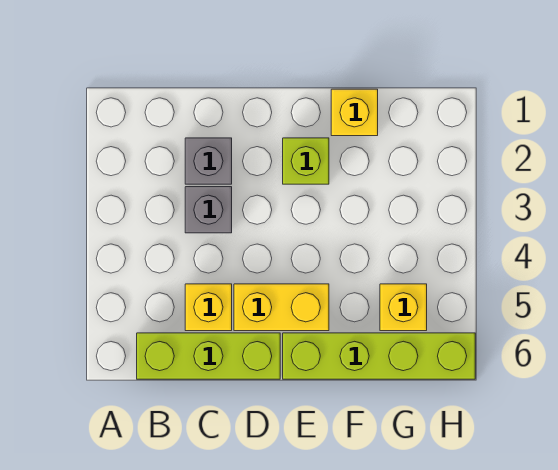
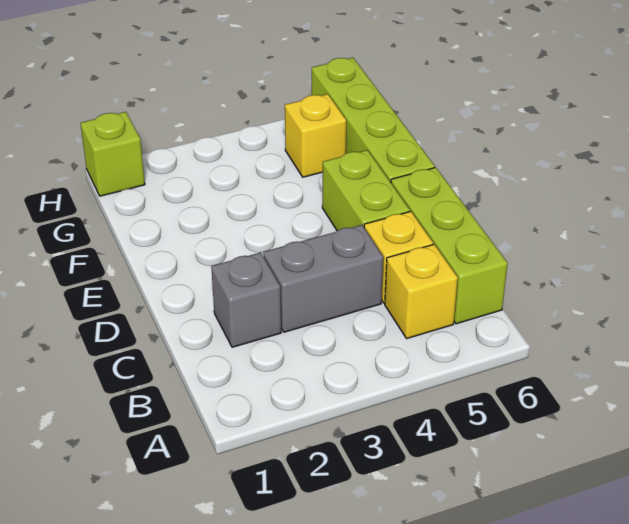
grey 1x1 brick [185,187,232,233] -> grey 1x2 brick [263,225,383,332]
yellow 1x2 brick [234,284,329,331] -> lime 1x2 brick [322,150,410,230]
lime 1x1 brick [283,138,329,184] -> lime 1x1 brick moved to [81,112,145,196]
yellow 1x1 brick [331,89,378,136] -> yellow 1x1 brick moved to [385,245,458,339]

